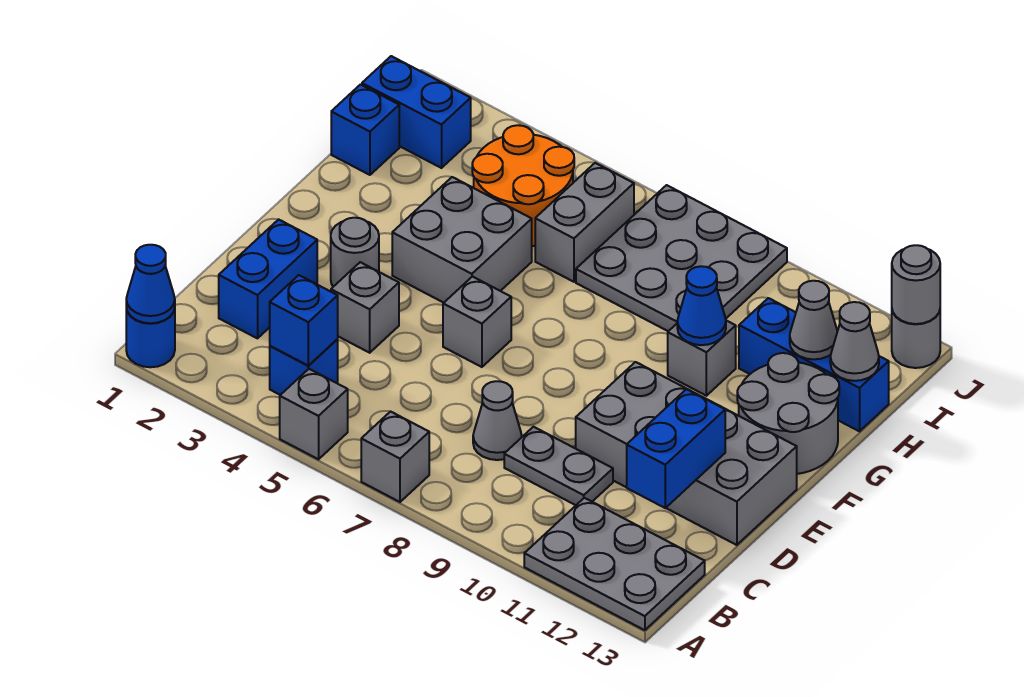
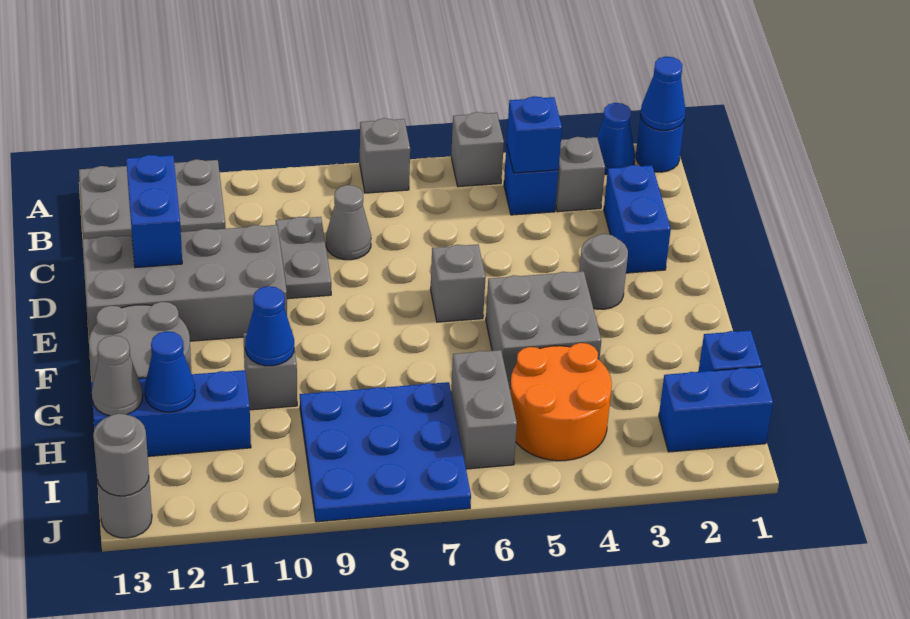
none -> blue 1x1 cone [597,103,635,174]
grey 1x2 plate [504,427,613,505] -> grey 1x2 plate turned to [276,217,331,299]
grey 1x1 brick [331,262,399,353] -> grey 1x1 brick moved to [556,137,605,212]
grey 3x3 plate [576,185,787,331] -> blue 3x3 plate [300,382,471,522]
grey 1x1 cone [790,281,837,359] -> blue 1x1 cone [145,331,195,412]

